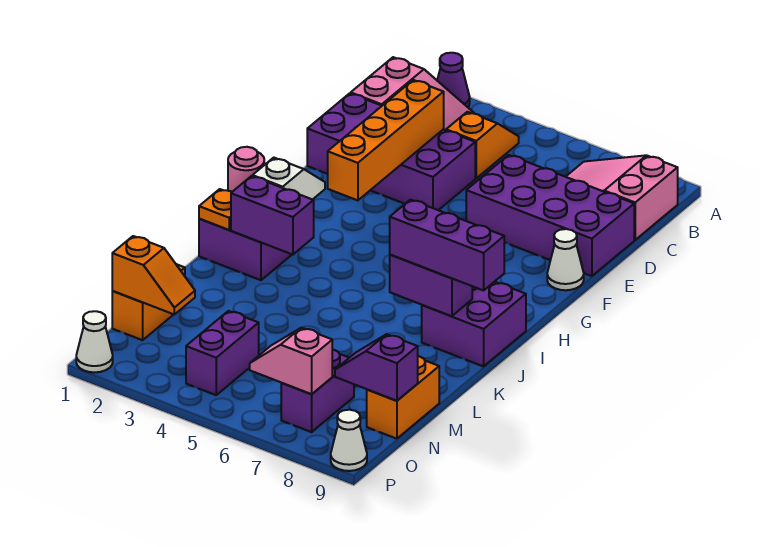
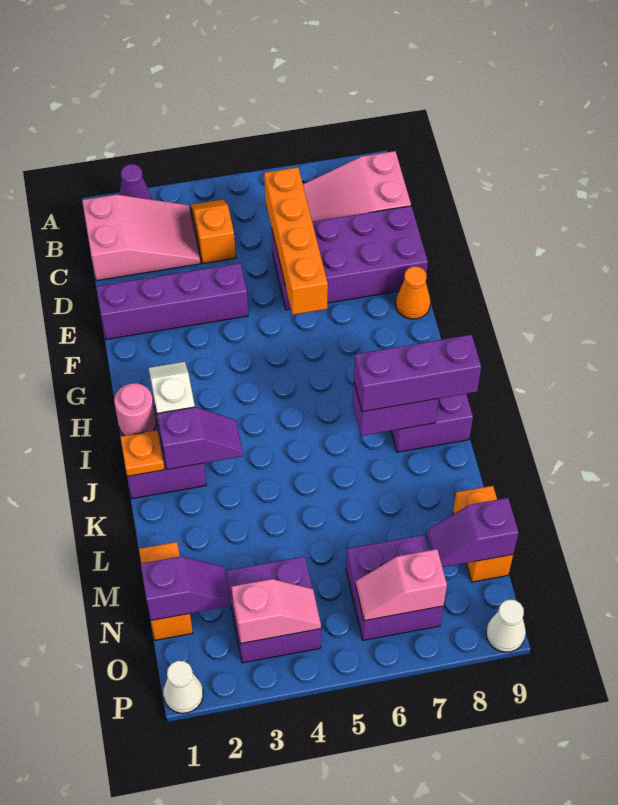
purple 2x4 brick [307,93,475,210] -> purple 1x4 brick [96,263,248,339]
orange 1x4 brick [328,80,444,200] -> orange 1x4 brick moved to [264,167,328,315]
white 1x1 cone [547,229,584,290] -> orange 1x1 cone [396,266,430,319]
purple 1x2 brick [231,176,314,255] -> purple 1x2 slope [157,407,243,469]
orange 1x2 slope [112,236,195,314] -> purple 1x2 slope [141,556,231,621]
purple 1x2 brick [186,311,259,395] -> purple 2x2 brick [226,556,321,663]
purple 1x2 brick [281,350,354,432] -> purple 2x2 brick [346,535,443,640]
none -> pink 1x2 slope [232,579,321,644]

